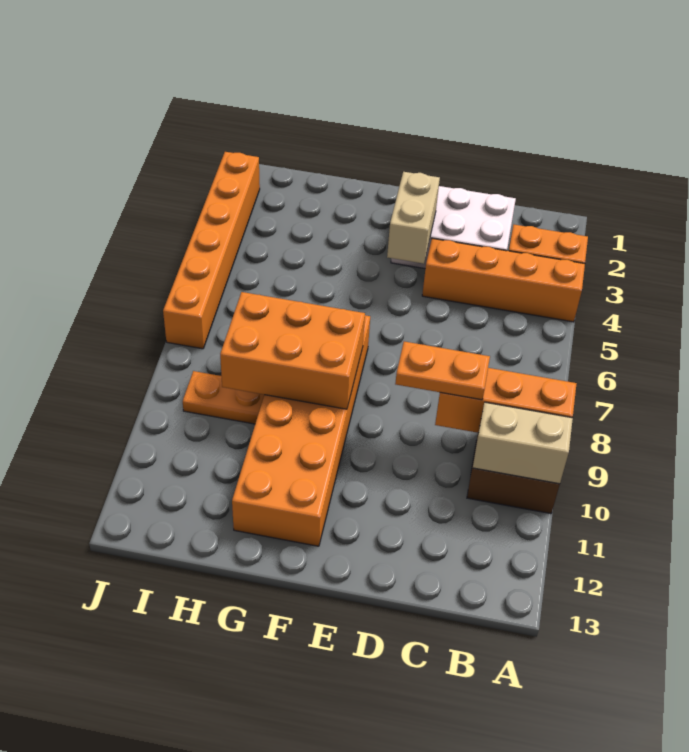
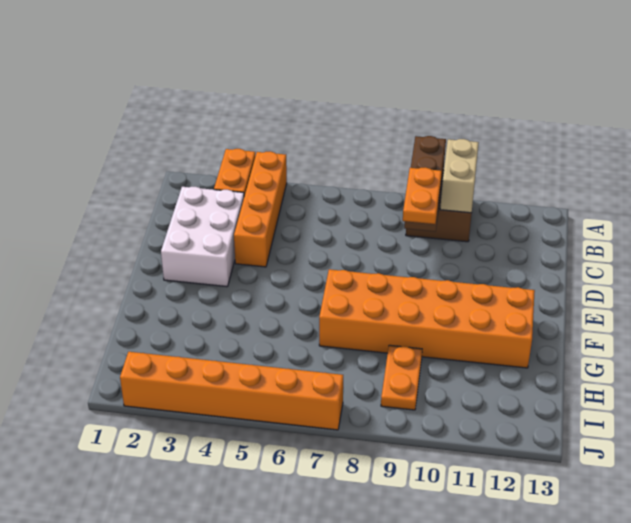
orange 1x3 brick [435,368,577,433] -> brown 1x3 brick [404,136,446,232]
tan 1x2 brick [387,172,440,264] -> none
orange 2x3 brick [220,292,365,409] -> none

